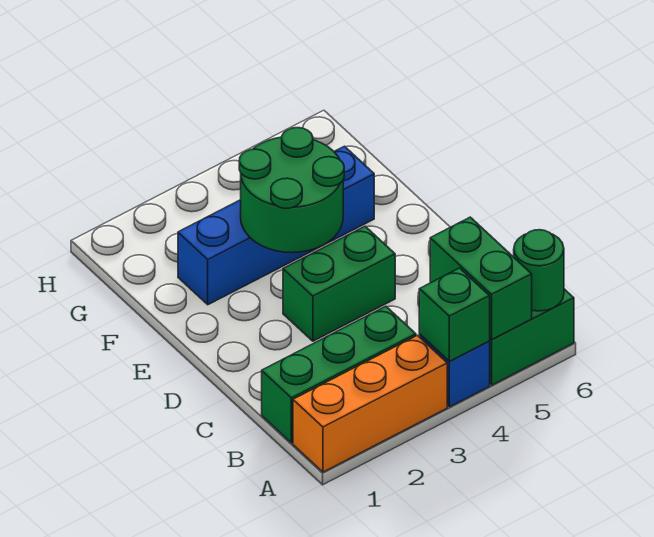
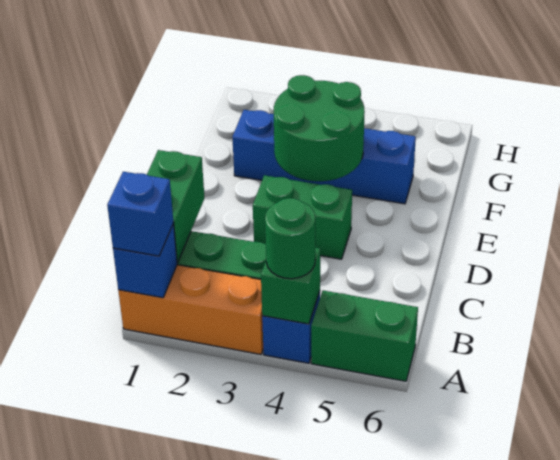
none -> blue 1x1 brick [113,224,177,298]
none -> blue 1x1 brick [107,172,174,256]
green 1x2 brick [430,217,532,339] -> green 1x2 brick moved to [147,150,204,263]
green 1x1 round brick [514,230,564,311] -> green 1x1 round brick moved to [265,198,315,279]

